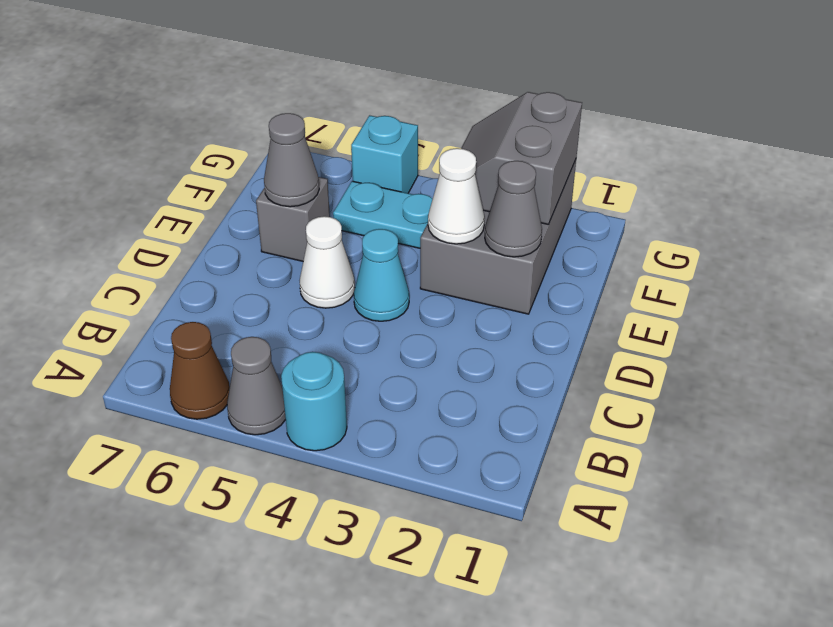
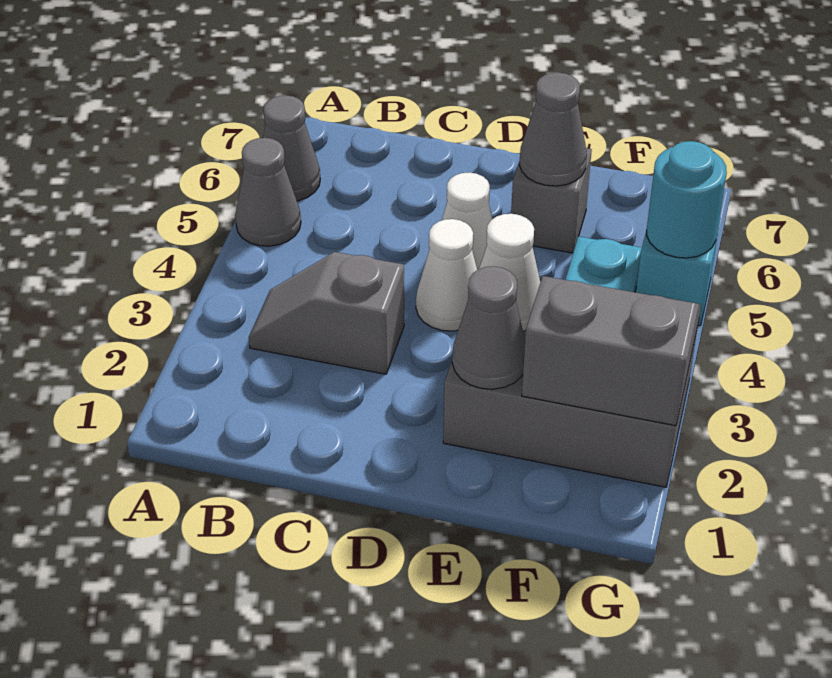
cyan 1x1 round brick [281,352,347,451] -> cyan 1x1 round brick moved to [647,141,727,258]
brown 1x1 cone [170,322,230,419] -> grey 1x1 cone [263,95,320,201]
none -> grey 1x2 slope [249,252,404,374]
cyan 1x1 cone [354,229,409,321] -> white 1x1 cone [416,219,477,331]

